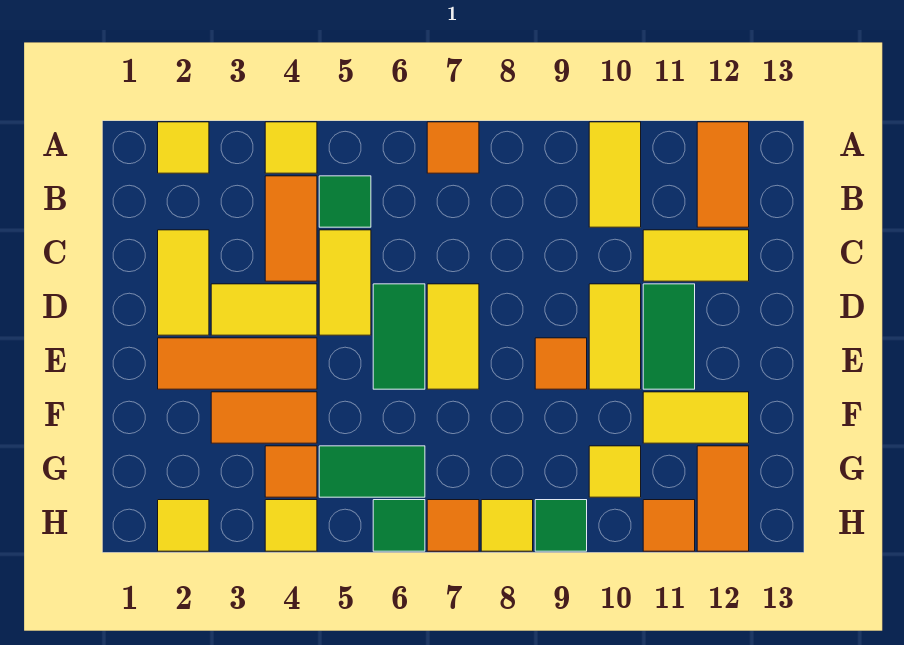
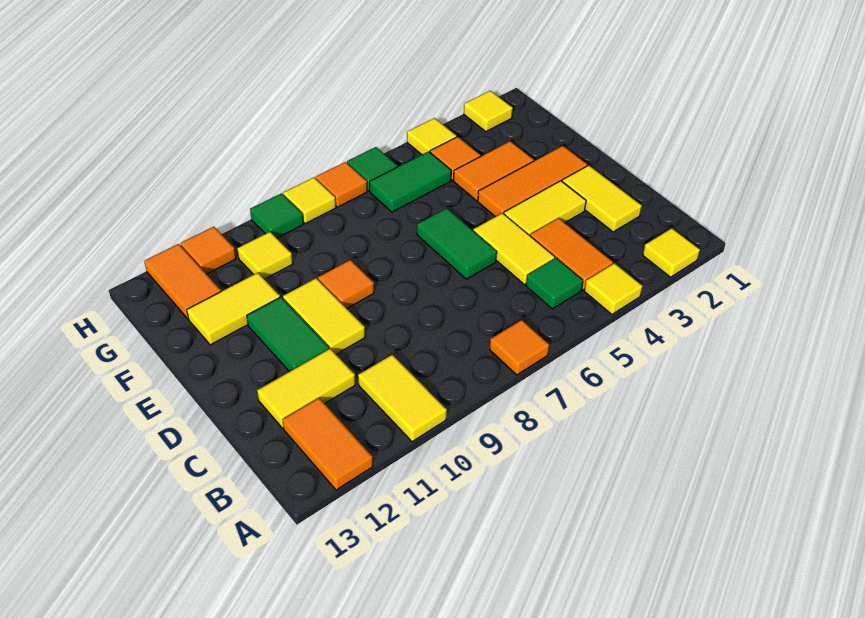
yellow 1x2 tile [427,284,479,389] -> none

